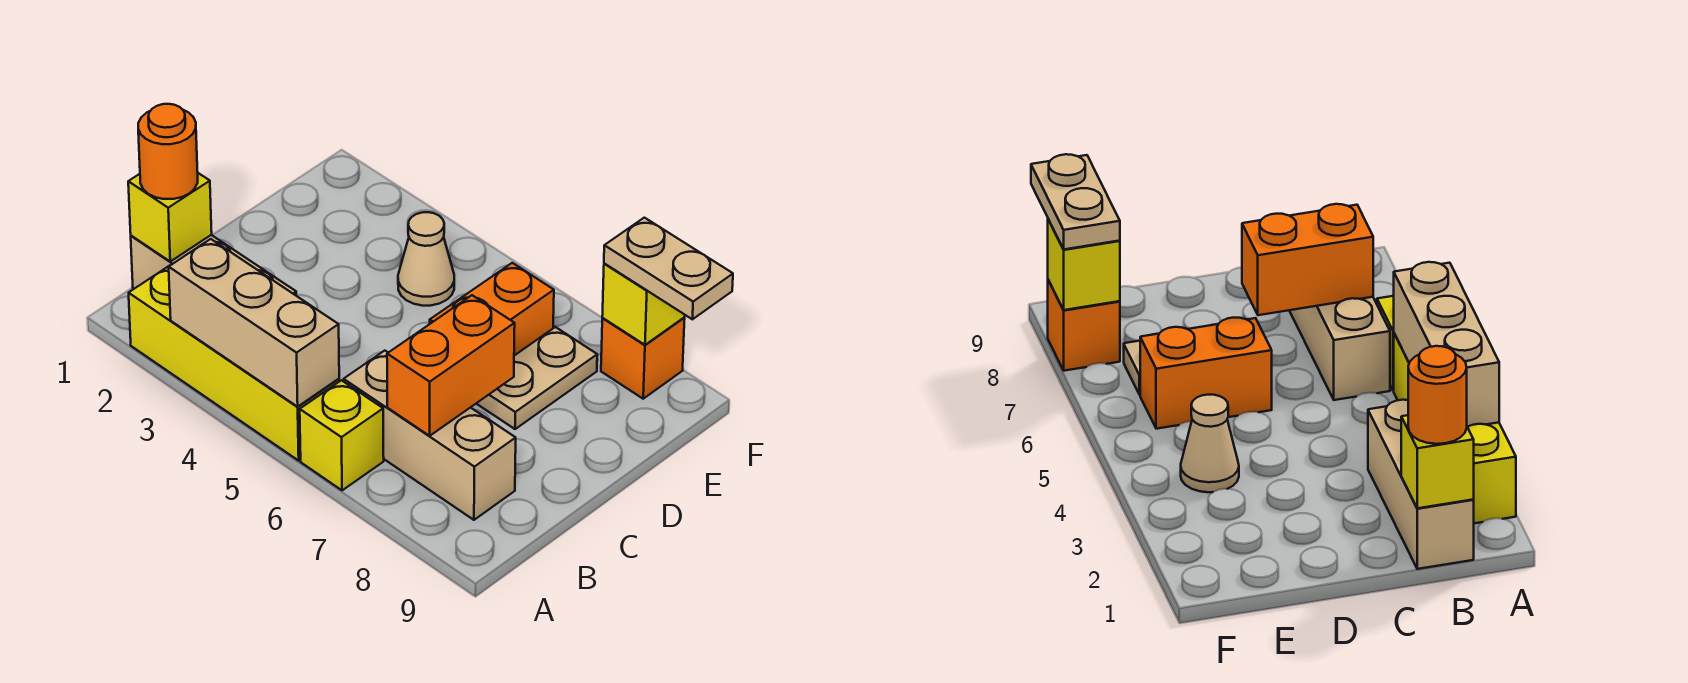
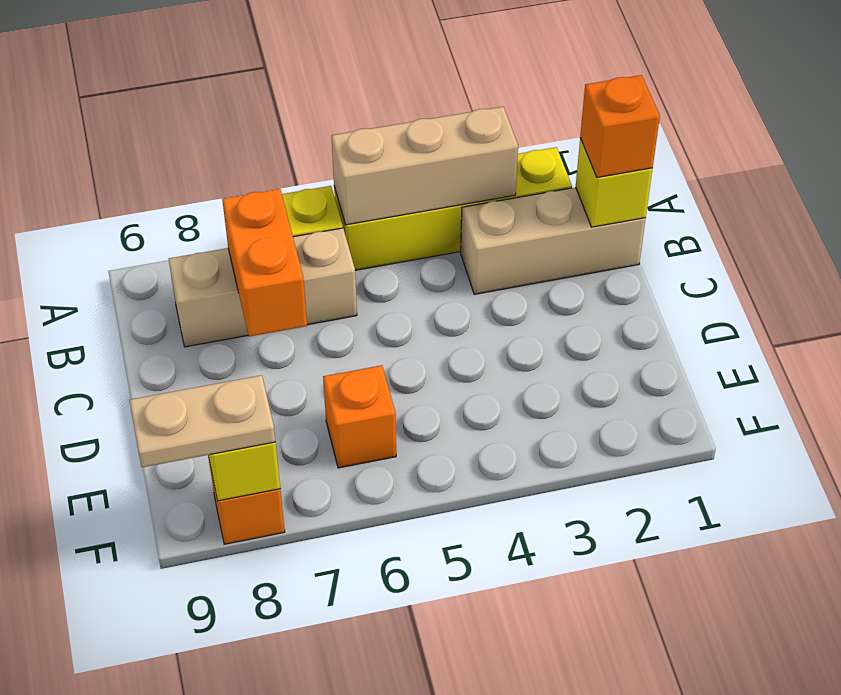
orange 1x1 round brick [138,104,198,199] -> orange 1x1 brick [580,75,660,177]
orange 1x2 brick [430,263,554,356] -> orange 1x1 brick [323,365,396,468]
tan 1x2 plate [476,327,597,429] -> none
tan 1x1 cone [398,212,454,306] -> none

